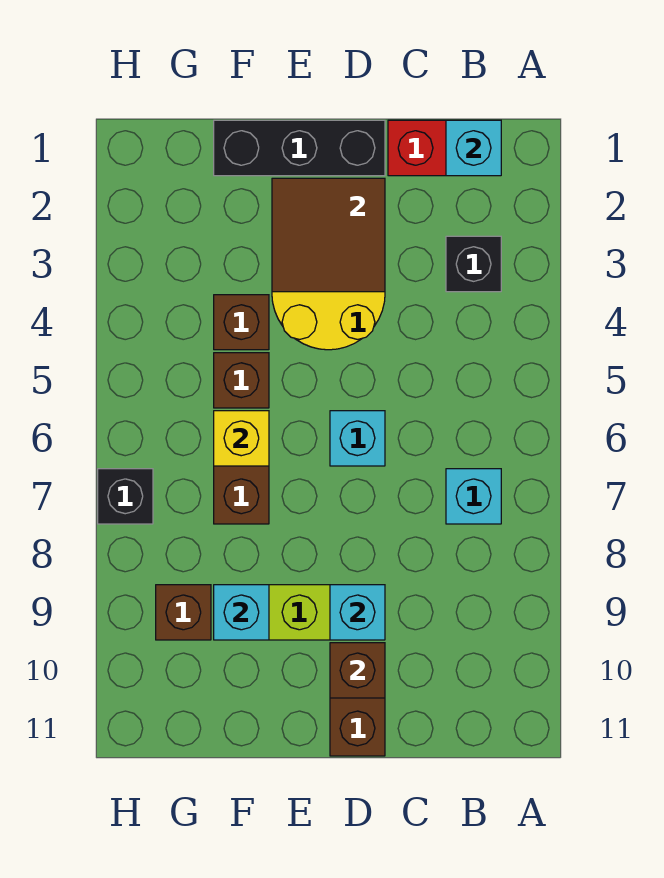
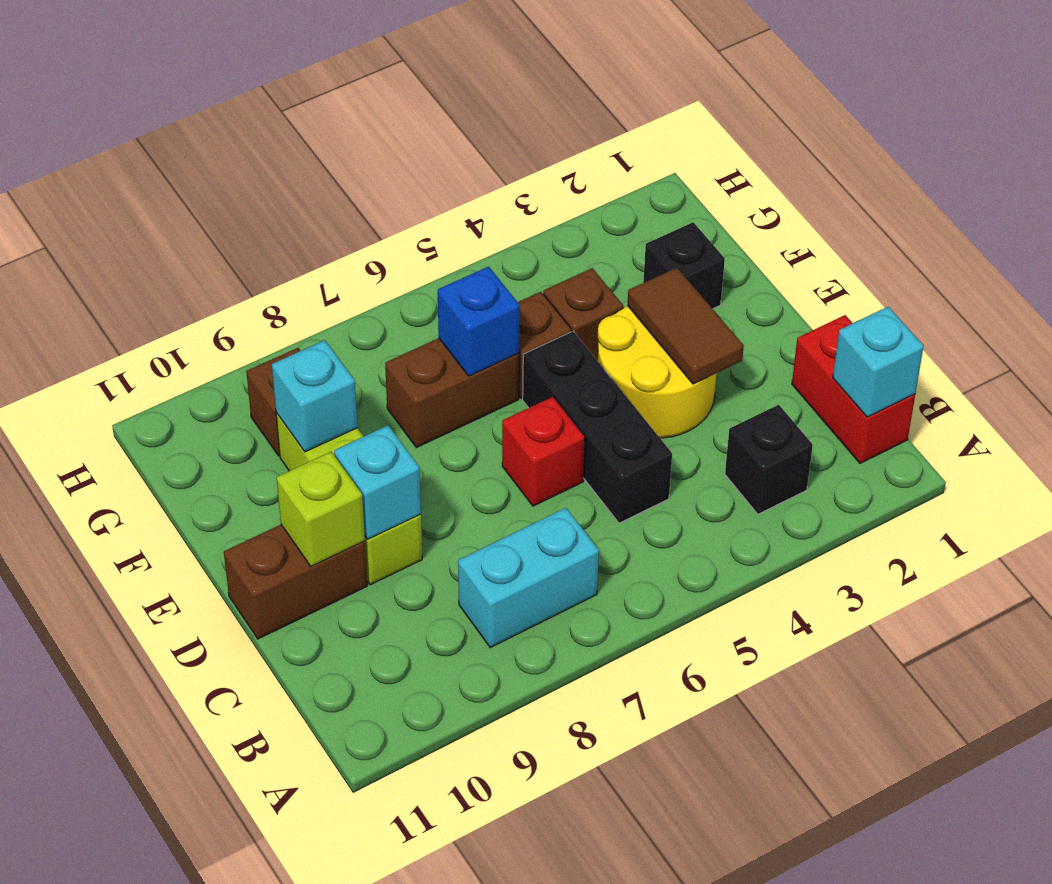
cyan 1x1 brick [446,469,501,524] -> cyan 1x2 brick [458,508,599,648]
black 1x3 brick [214,120,385,176] -> black 1x3 brick moved to [523,331,672,523]
brown 2x2 tile [272,178,385,292] -> brown 1x2 tile [627,268,744,384]
cyan 1x1 brick [330,411,385,466] -> red 1x1 brick [502,397,585,506]
brown 1x1 brick [330,643,385,698] -> lime 1x1 brick [277,452,365,566]
yellow 1x1 brick [214,411,269,466] -> blue 1x1 brick [438,266,520,376]
black 1x1 brick [98,469,153,524] -> black 1x1 brick moved to [643,222,725,309]

